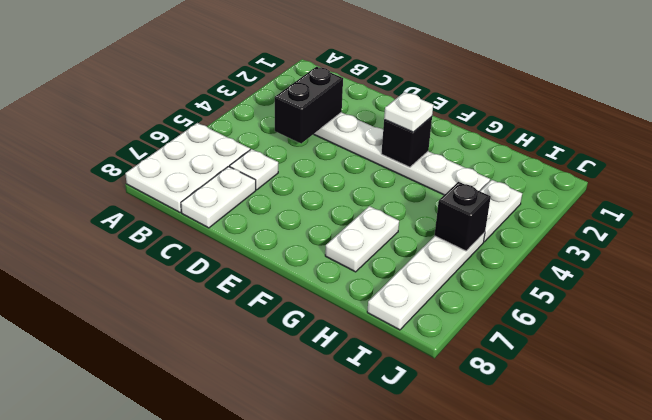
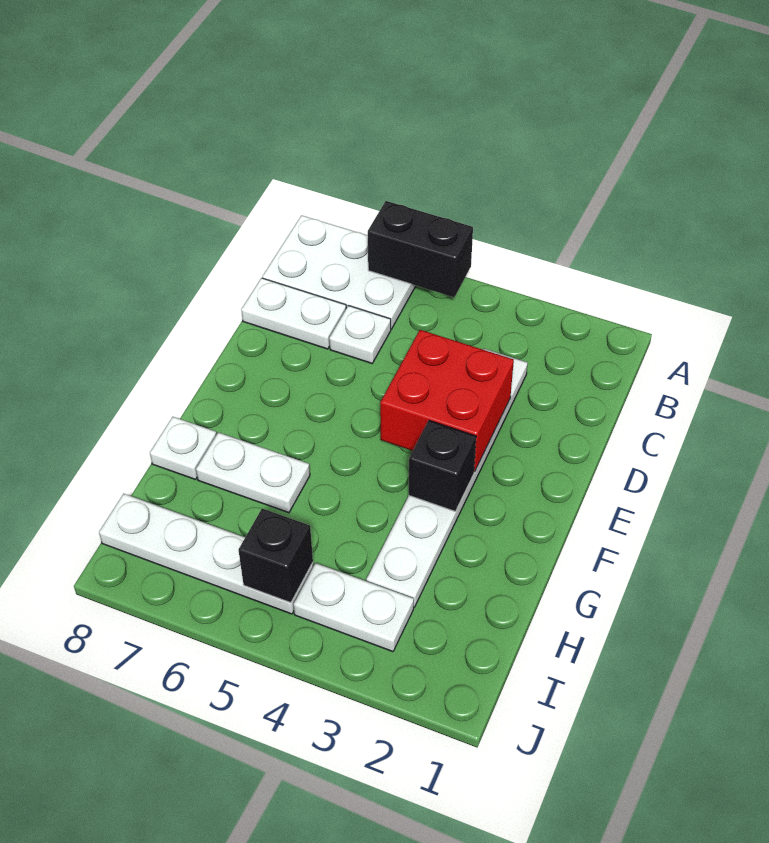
black 1x2 brick [275,67,343,143] -> black 1x2 brick moved to [368,201,473,297]
none -> red 2x2 brick [380,330,514,472]
white 1x1 plate [384,92,433,132] -> white 1x1 plate moved to [150,417,217,480]

